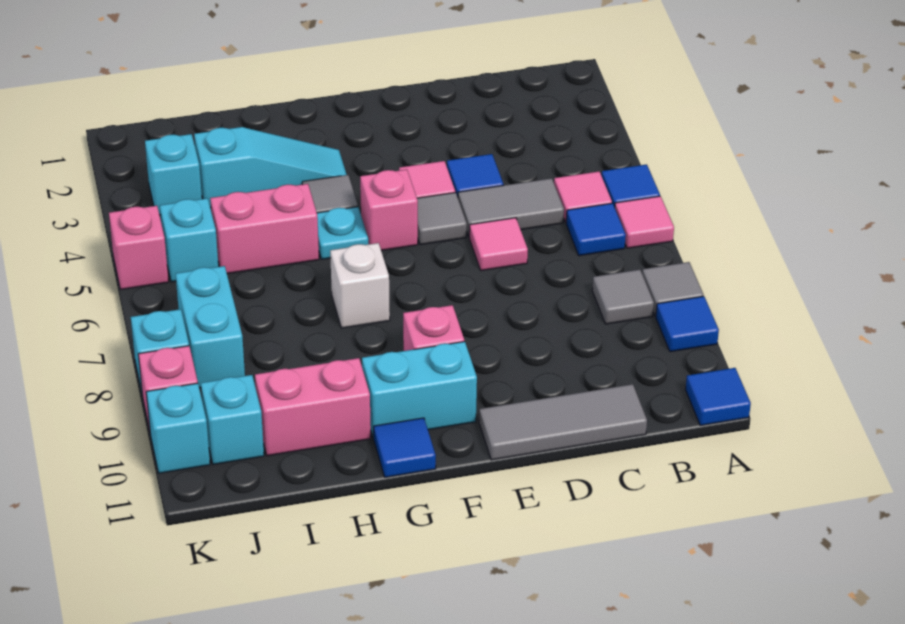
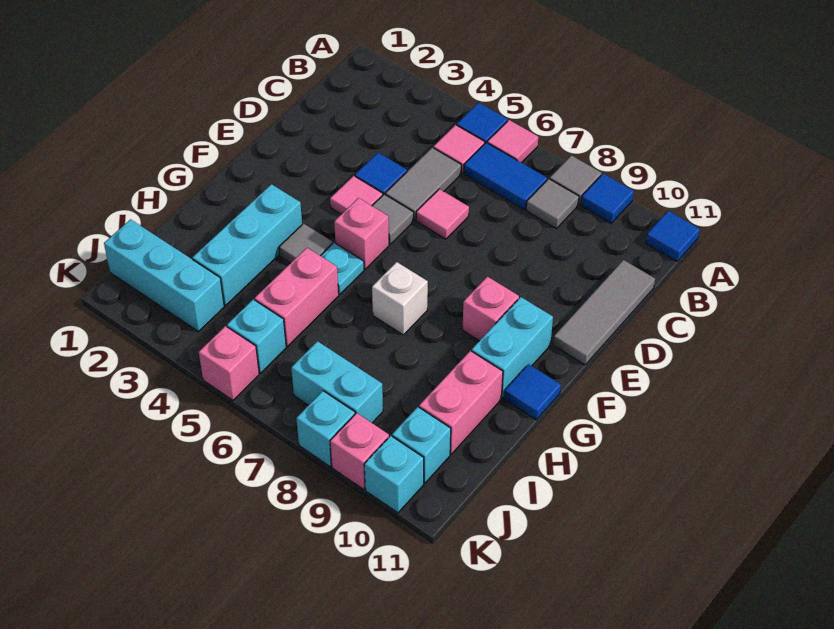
blue 1x1 tile [566,203,626,256] -> blue 1x2 tile [464,143,547,210]
cyan 1x3 slope [194,127,347,208] -> cyan 1x3 brick [192,184,302,306]
cyan 1x1 brick [145,134,202,215] -> cyan 1x3 brick [104,219,224,331]

